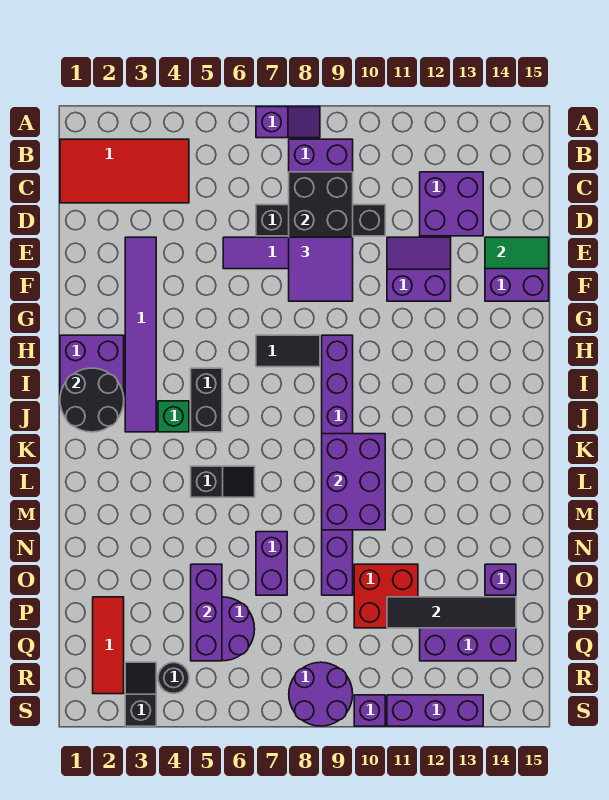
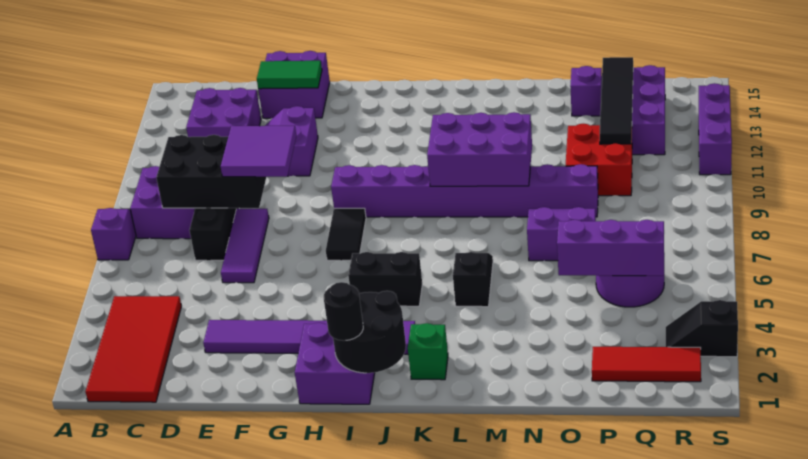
green 1x2 tile [485,237,549,269] -> green 1x2 tile turned to [257,61,322,89]
green 1x1 brick [158,401,189,432] -> green 1x1 brick moved to [408,323,448,380]
black 1x1 round brick [158,662,189,693] -> black 1x1 round brick moved to [324,282,363,341]
purple 2x2 round brick [289,662,353,726] -> none
purple 1x1 brick [354,695,385,726] -> none

